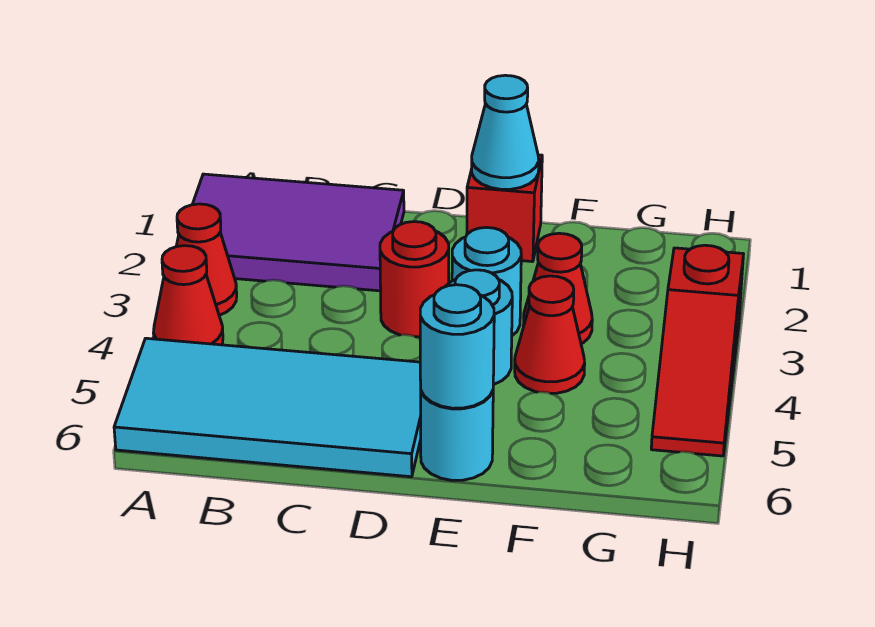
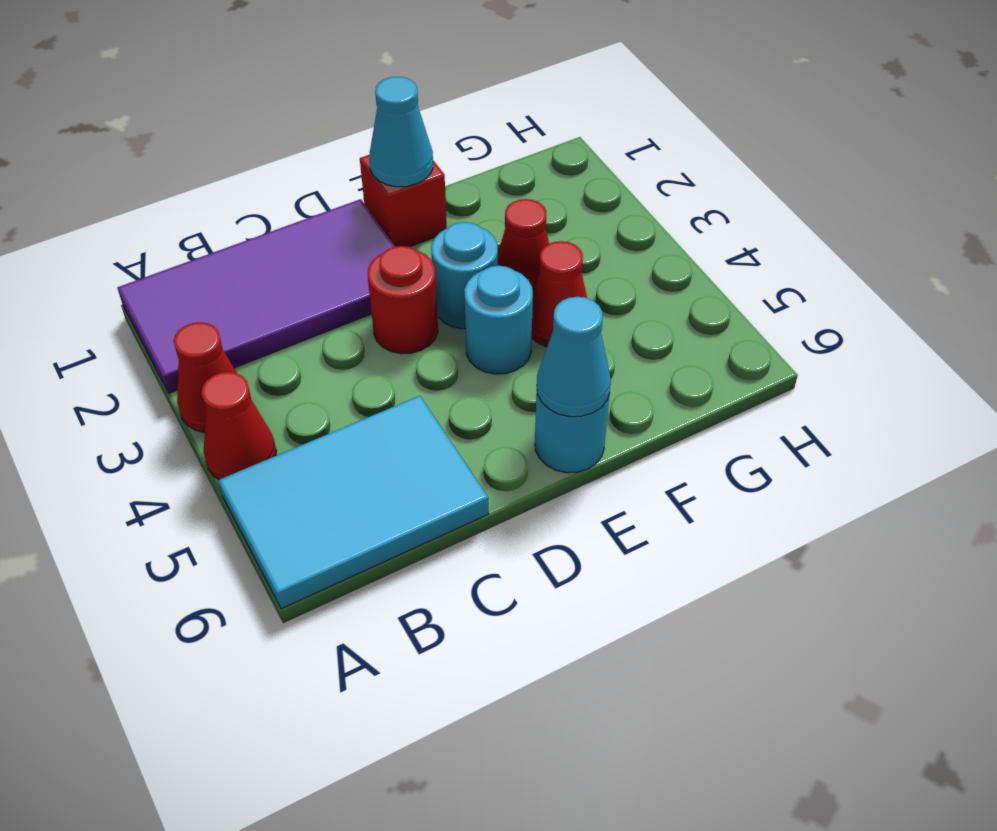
purple 2x3 tile [192,174,404,291] -> purple 2x4 tile [117,199,395,393]
cyan 2x4 tile [114,338,421,477] -> cyan 2x3 tile [218,396,489,609]
cyan 1x1 round brick [420,285,494,408] -> cyan 1x1 cone [537,297,611,417]
red 1x3 slope [651,245,743,456] -> none

